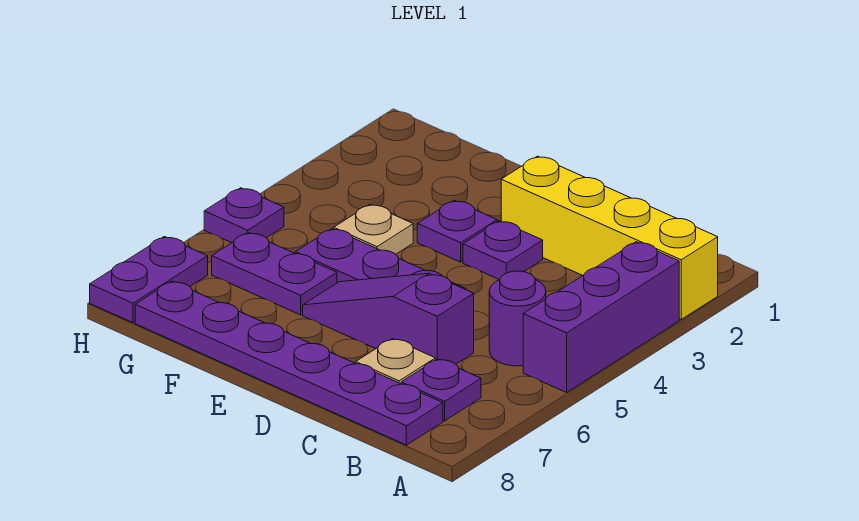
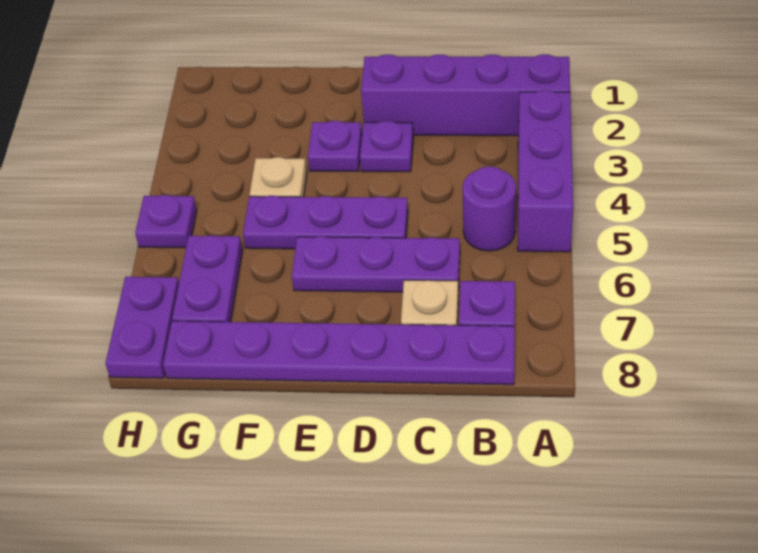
yellow 1x4 brick [501,156,718,319] -> purple 1x4 brick [361,54,570,136]
purple 1x3 slope [303,273,474,364] -> purple 1x3 plate [292,237,460,292]
purple 1x2 plate [212,233,337,315] -> purple 1x2 plate turned to [172,236,243,322]

